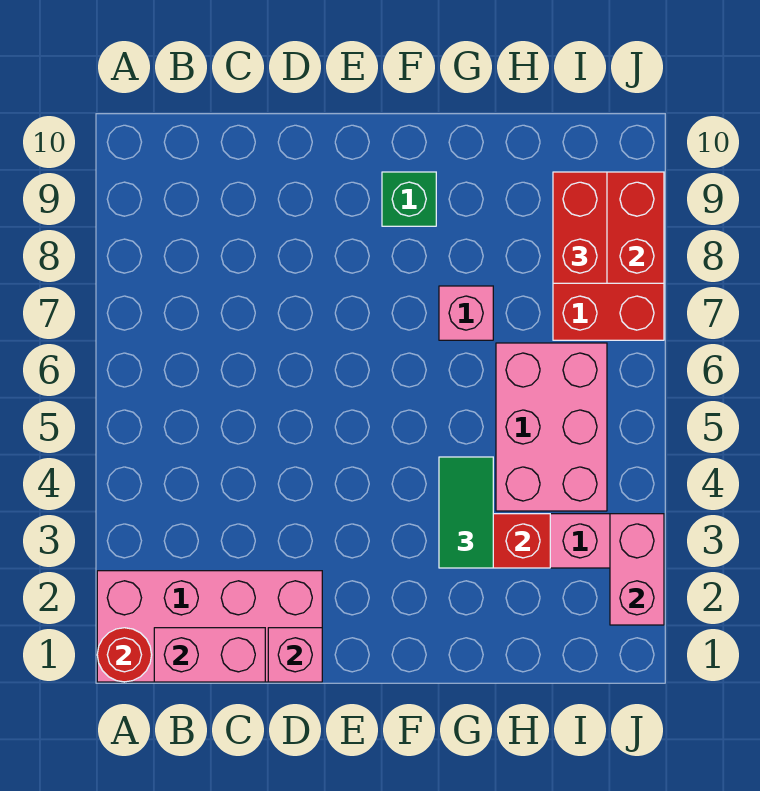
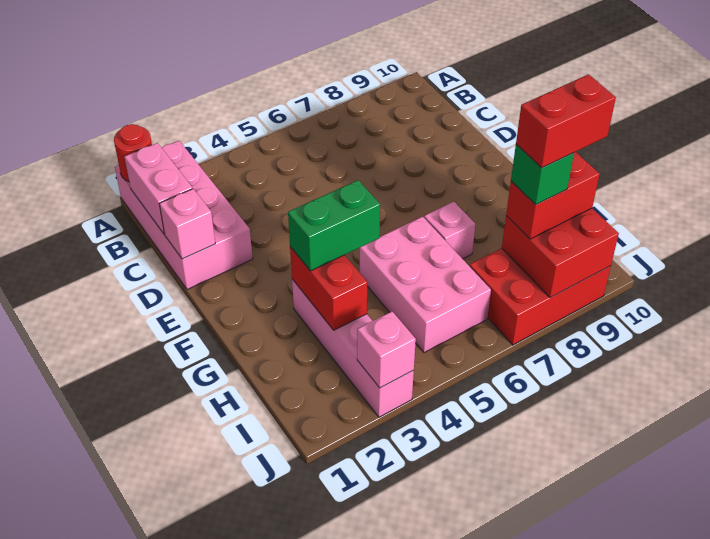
green 1x1 brick [382,172,436,226] -> green 1x1 brick moved to [511,144,574,205]
green 1x2 tile [439,457,493,568] -> green 1x2 brick [288,180,380,271]
pink 2x3 brick [496,343,607,511] -> pink 2x3 brick turned to [360,217,491,353]
none -> red 1x2 brick [516,74,616,168]
pink 1x2 brick [610,514,664,625] -> pink 1x1 brick [357,312,416,388]

